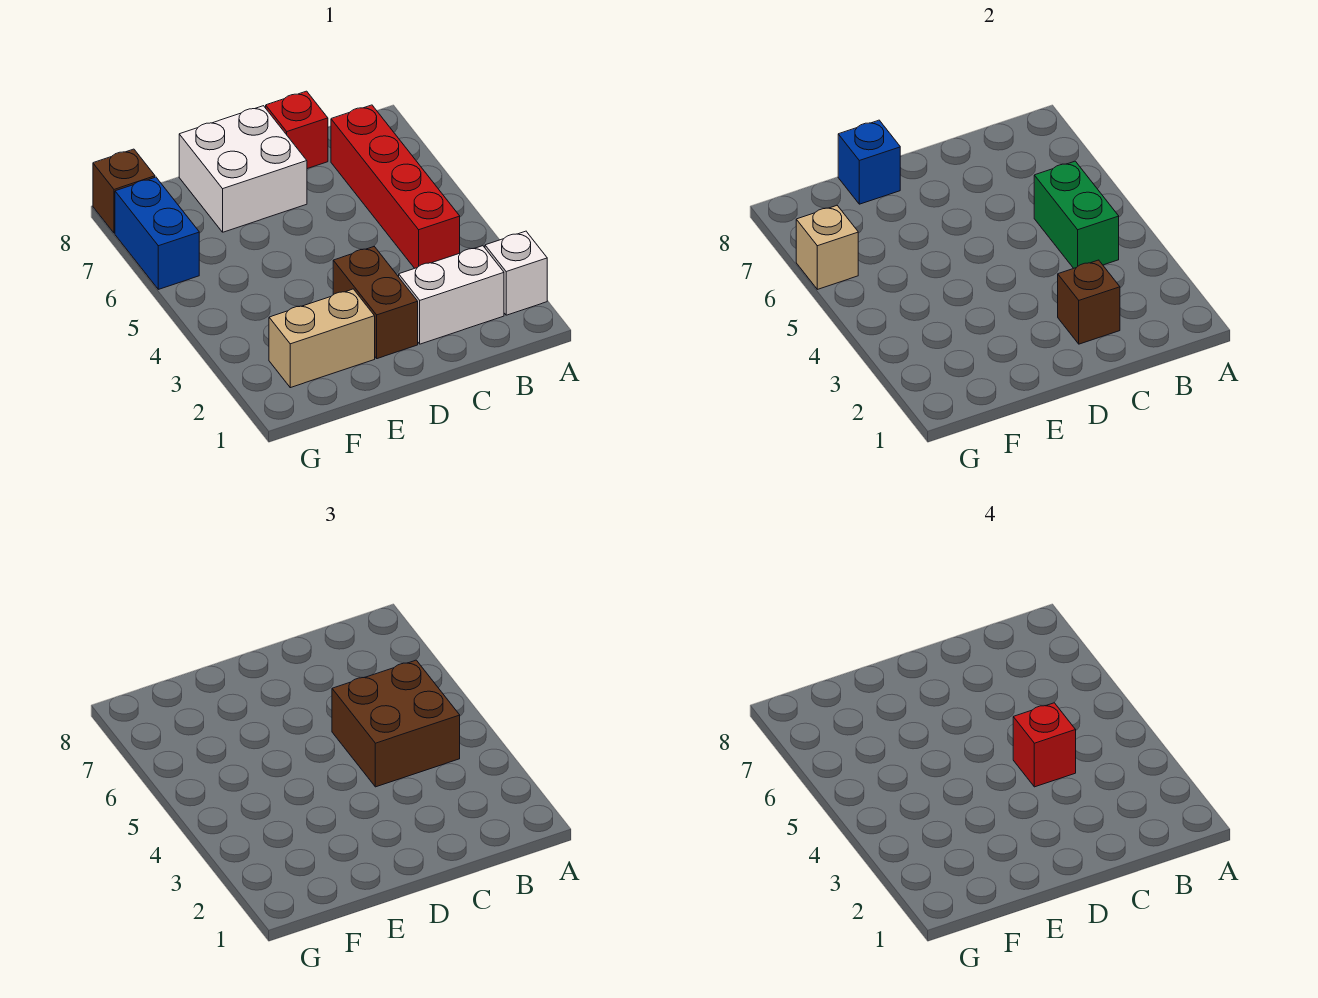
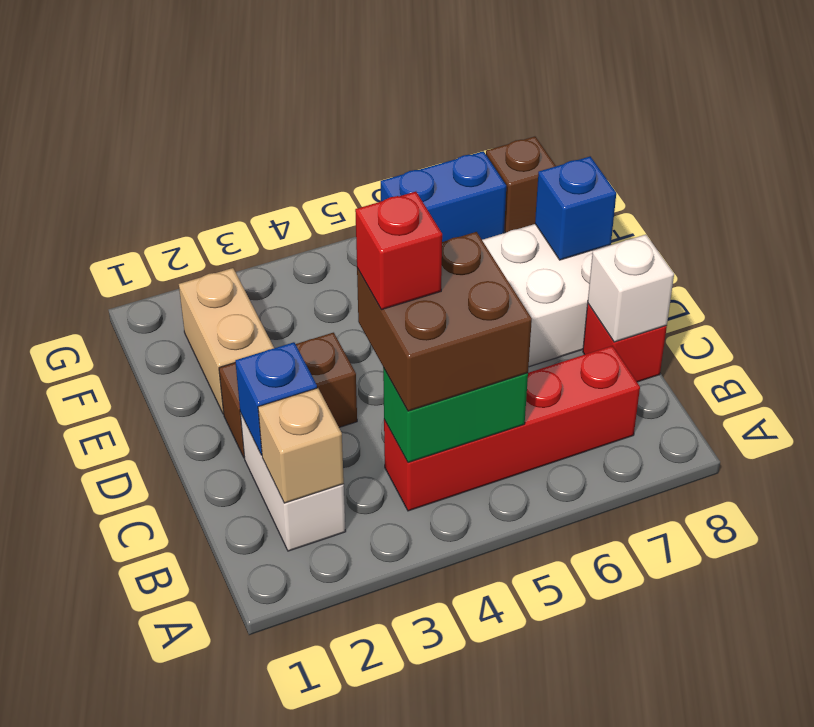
white 1x1 brick [485,231,547,315] -> white 1x1 brick moved to [588,235,674,342]
brown 1x1 brick [1058,260,1120,344] -> blue 1x1 brick [235,342,317,455]
tan 1x1 brick [796,206,858,289] -> tan 1x1 brick moved to [258,388,344,503]

